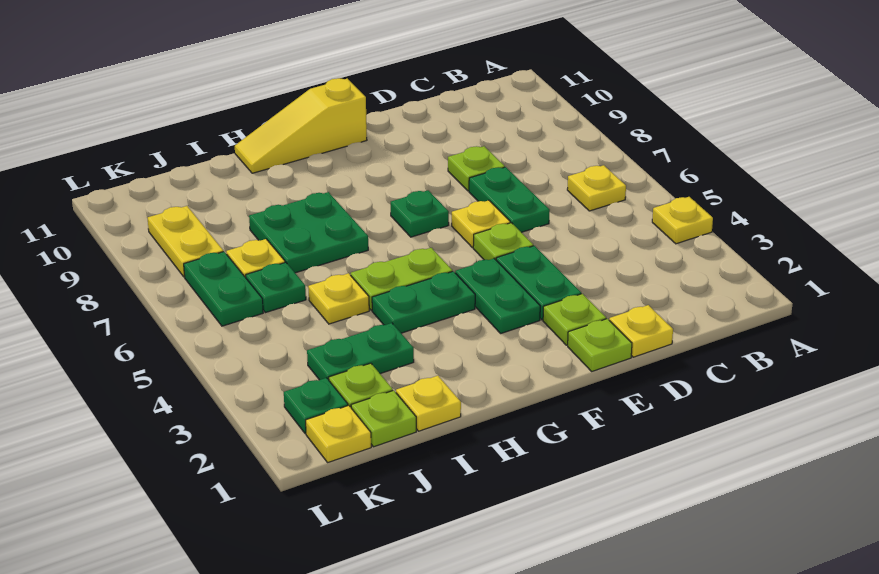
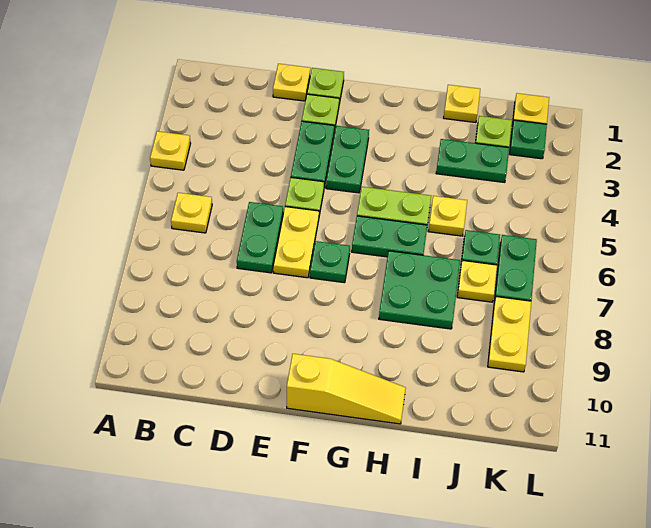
lime 1x1 plate [448,146,505,191] -> none
yellow 1x1 plate [452,200,510,248] -> yellow 1x2 plate [273,207,319,278]
green 1x2 plate [372,271,475,333] -> green 1x2 plate moved to [352,216,427,257]
lime 1x1 plate [351,390,416,447] -> none

